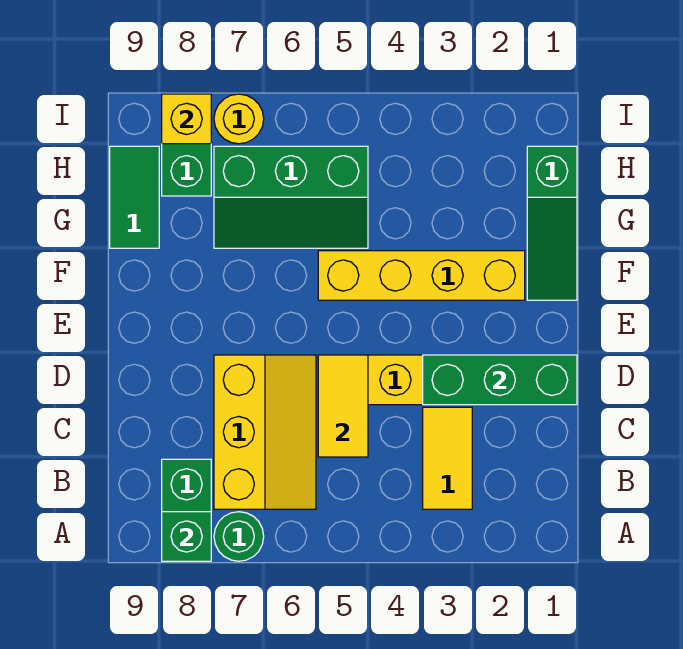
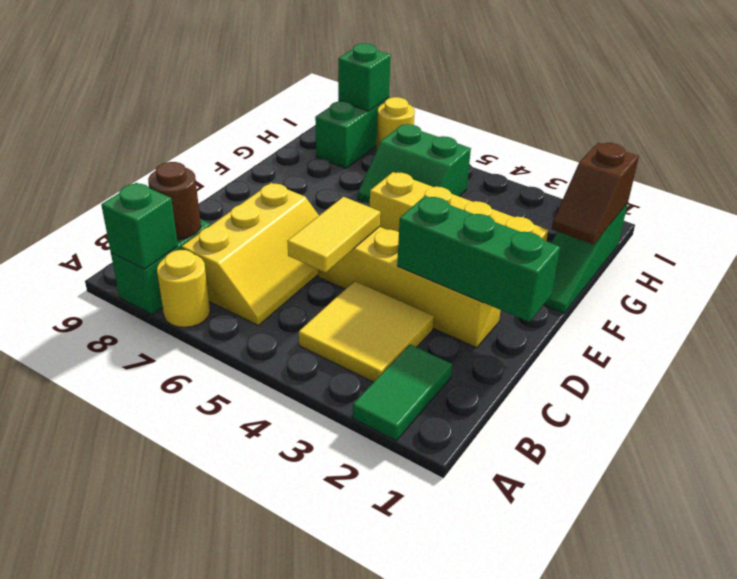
green 1x1 round brick [214,512,264,561] -> yellow 1x1 round brick [157,250,210,327]
yellow 1x2 tile [423,407,472,509] -> yellow 2x2 tile [299,281,434,382]
none -> brown 1x1 round brick [148,162,201,239]
none -> brown 1x2 slope [552,143,639,244]
green 2x3 slope [214,146,368,248] -> green 2x2 slope [358,124,471,204]
green 1x2 tile [110,146,159,248] -> green 1x2 tile moved to [353,344,452,441]
yellow 1x1 brick [162,94,211,144] -> green 1x1 brick [338,43,391,111]

